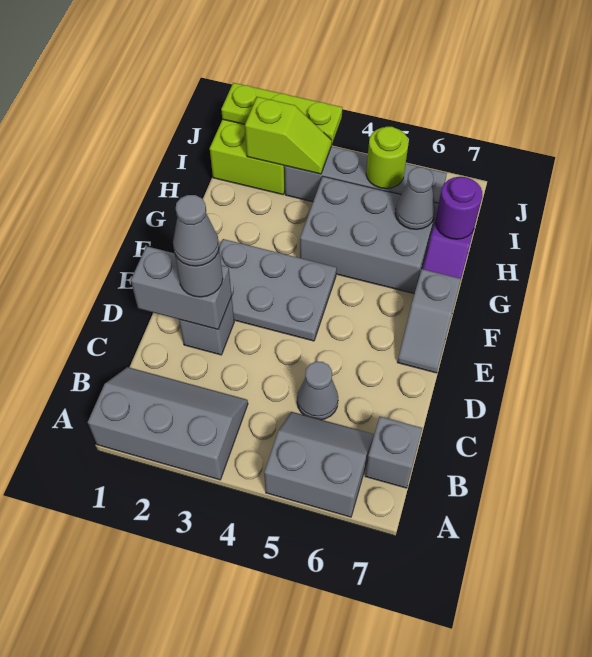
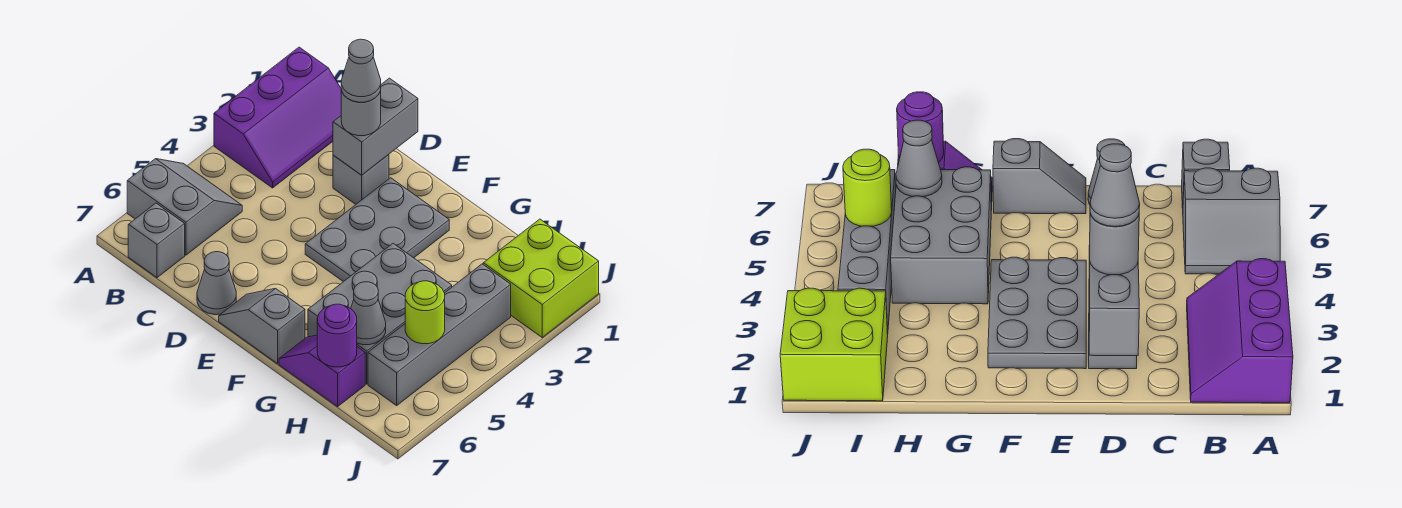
grey 2x3 slope [88,367,248,480] -> purple 2x3 slope [214,47,341,188]
grey 2x2 slope [264,412,374,517] -> grey 2x2 slope turned to [127,159,242,255]
grey 1x1 cone [297,362,338,420] -> grey 1x1 cone moved to [197,252,236,315]
lime 1x2 slope [245,97,332,174] -> none
lime 1x3 plate [221,83,342,143] -> none

